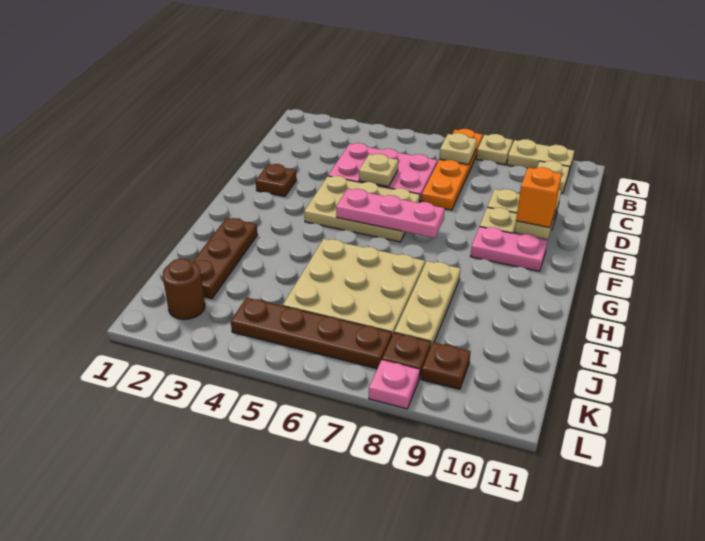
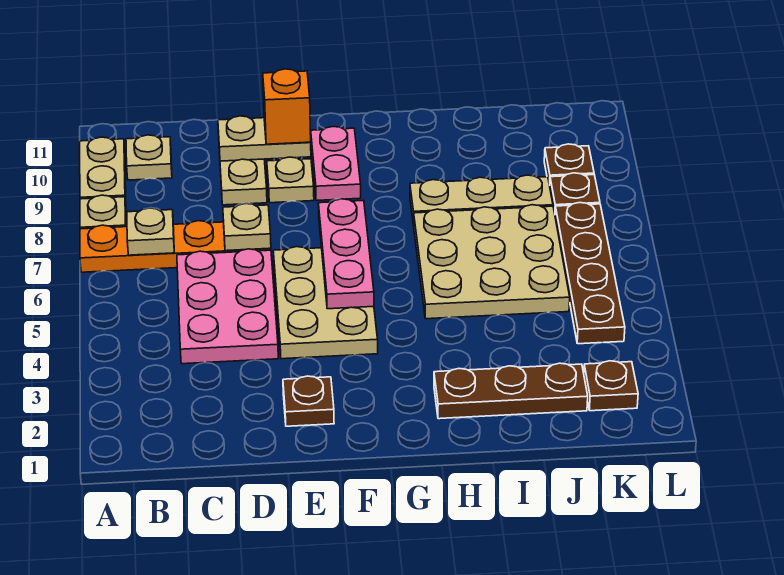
tan 1x1 plate [359,154,398,187] -> tan 1x1 plate moved to [223,204,271,251]
brown 1x1 round brick [163,259,205,319] -> brown 1x1 plate [584,361,638,411]
pink 1x1 plate [369,360,420,409] -> none

